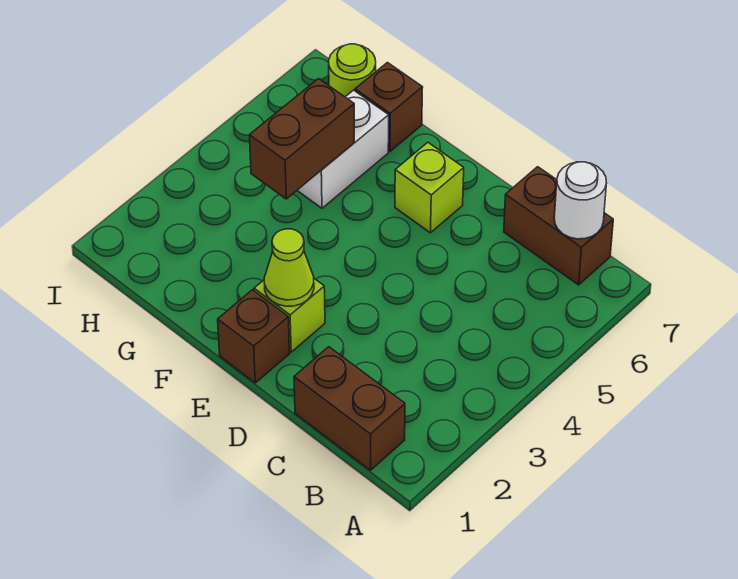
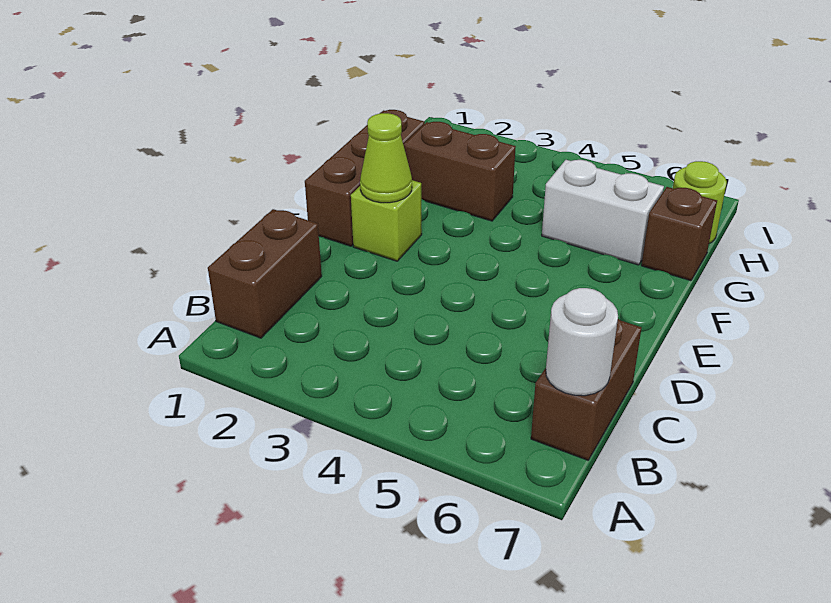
brown 1x1 brick [218,290,290,383] -> brown 1x3 brick [305,110,425,246]
lime 1x1 brick [395,142,464,233] -> none
brown 1x2 brick [250,79,354,199] -> brown 1x2 brick moved to [404,122,516,221]

